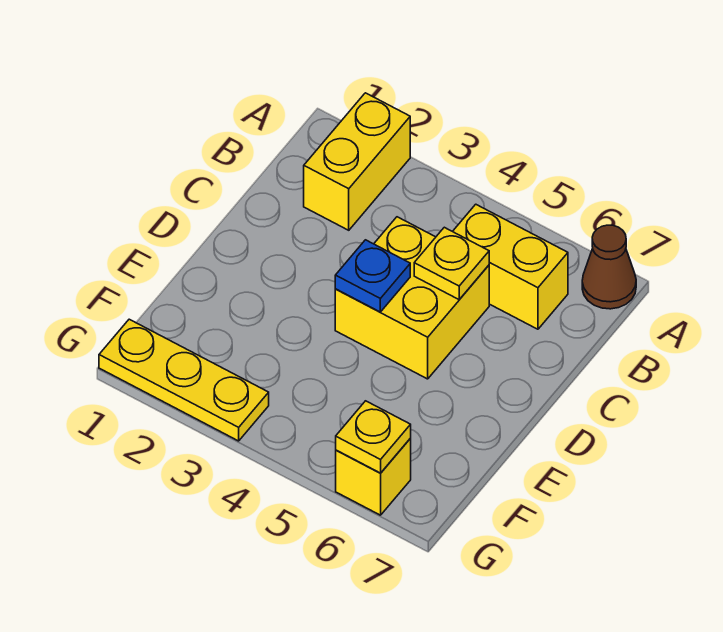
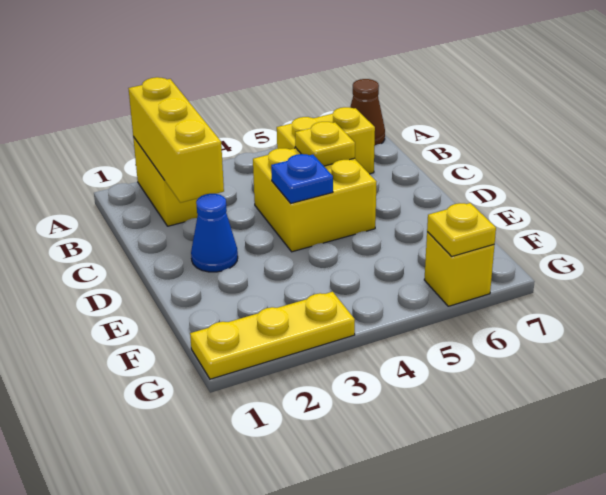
none -> yellow 1x3 brick [129,77,224,203]
none -> blue 1x1 cone [191,194,238,272]

